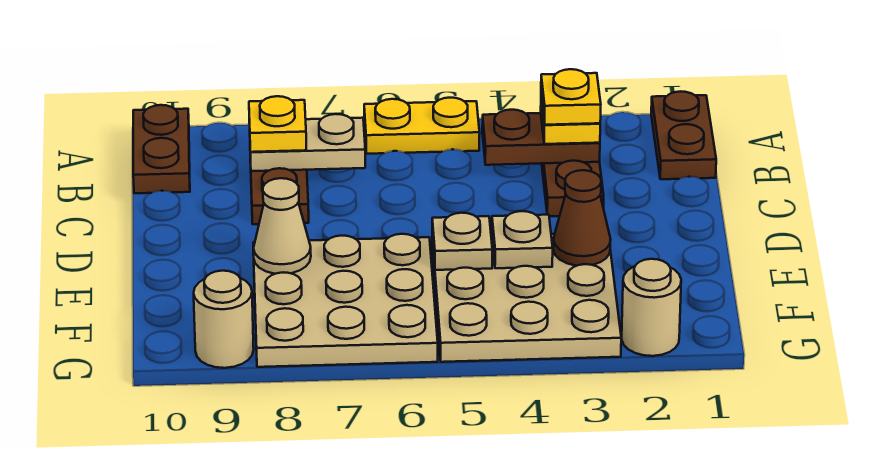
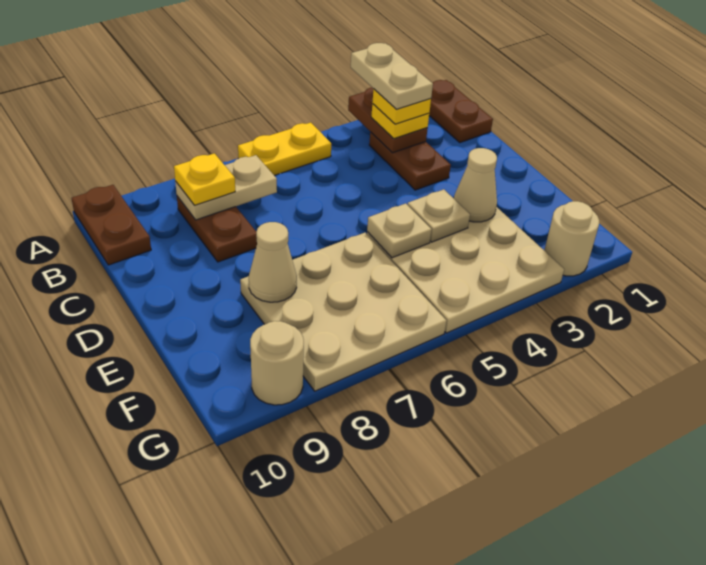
none -> tan 1x2 plate [351,43,433,109]
brown 1x2 plate [482,110,600,165] -> brown 1x2 plate turned to [348,87,428,153]
brown 1x1 cone [553,170,611,266] -> tan 1x1 cone [454,148,497,222]

